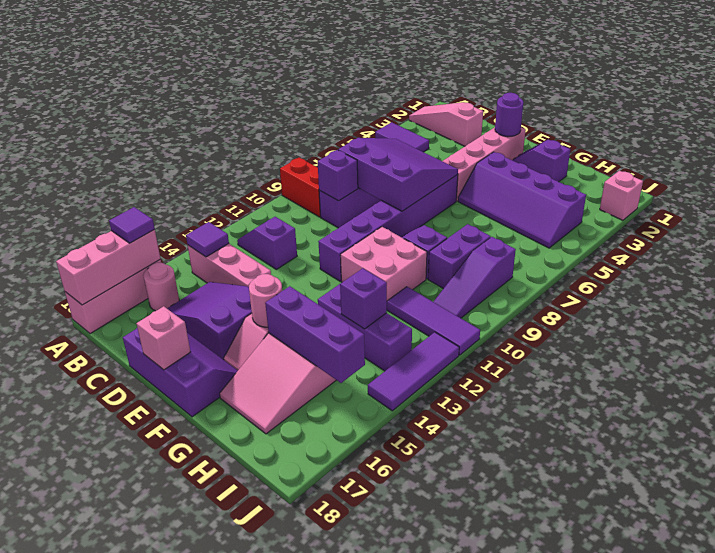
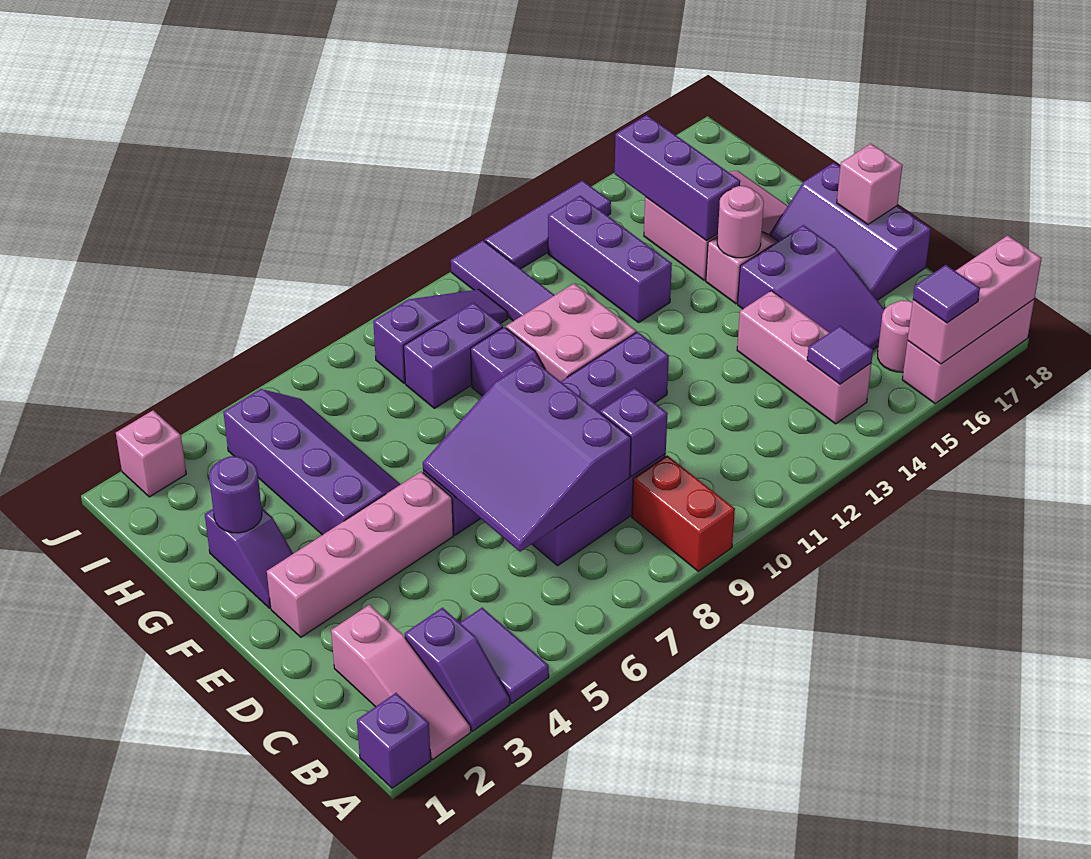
purple 1x2 slope [237,217,297,269] -> purple 1x2 slope moved to [405,608,510,731]
purple 1x1 round brick [495,93,523,137] -> purple 1x1 round brick moved to [209,456,262,533]
purple 1x1 brick [340,268,387,329] -> purple 1x1 brick moved to [357,693,431,788]

